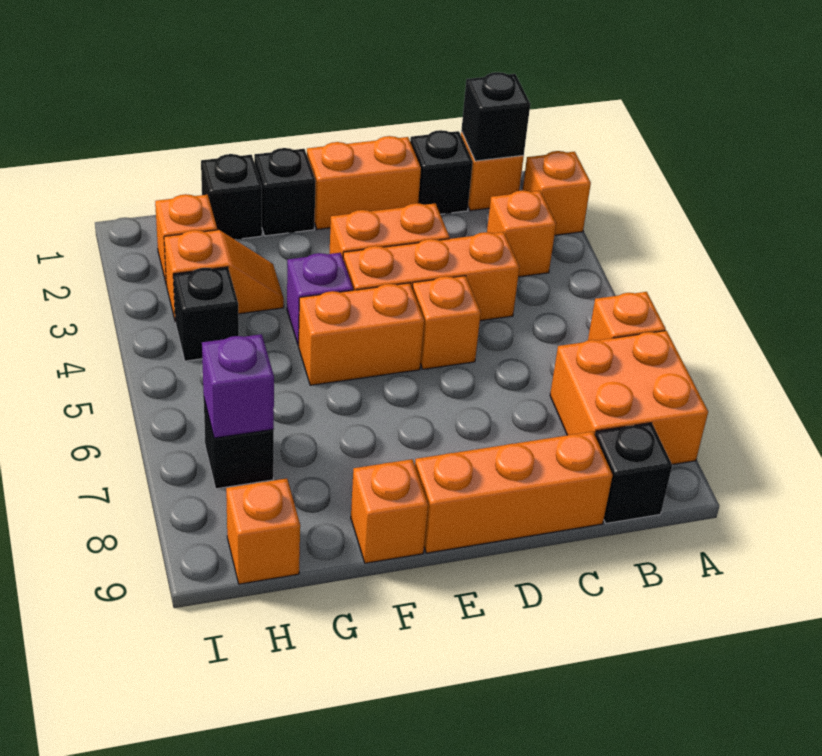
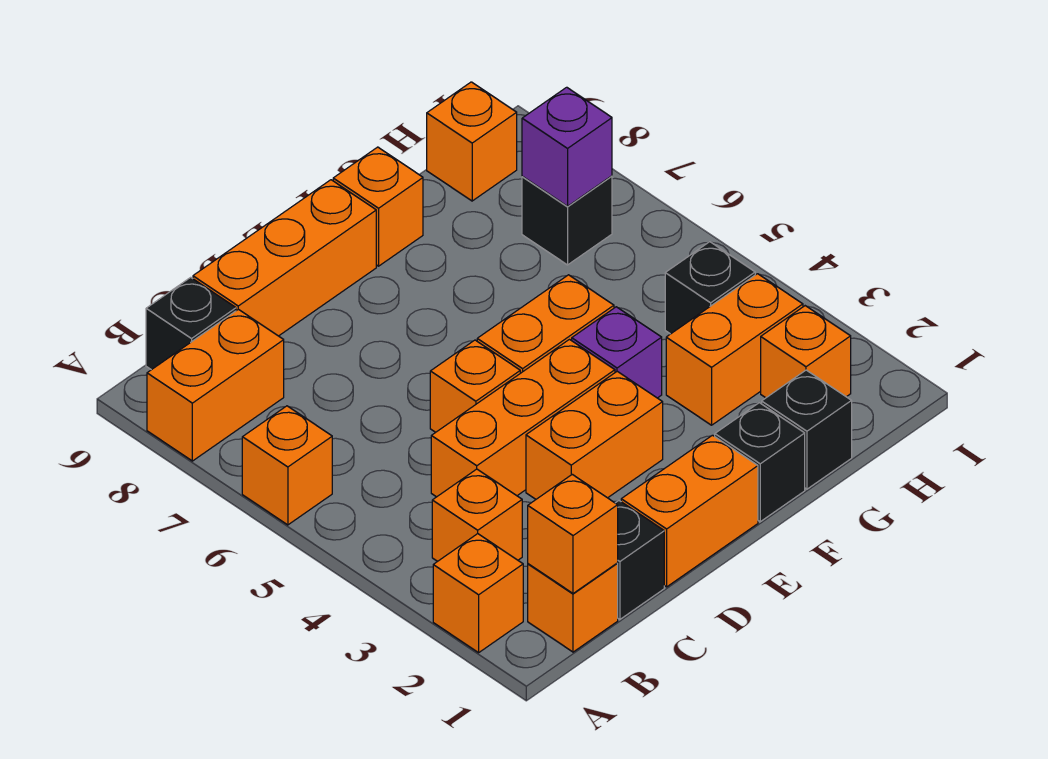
orange 2x2 brick [550,331,708,464] -> orange 1x2 brick [147,309,284,461]
black 1x1 brick [461,72,530,161] -> orange 1x1 brick [528,474,618,593]
orange 1x2 slope [164,230,284,322] -> orange 1x2 brick [666,274,803,425]

